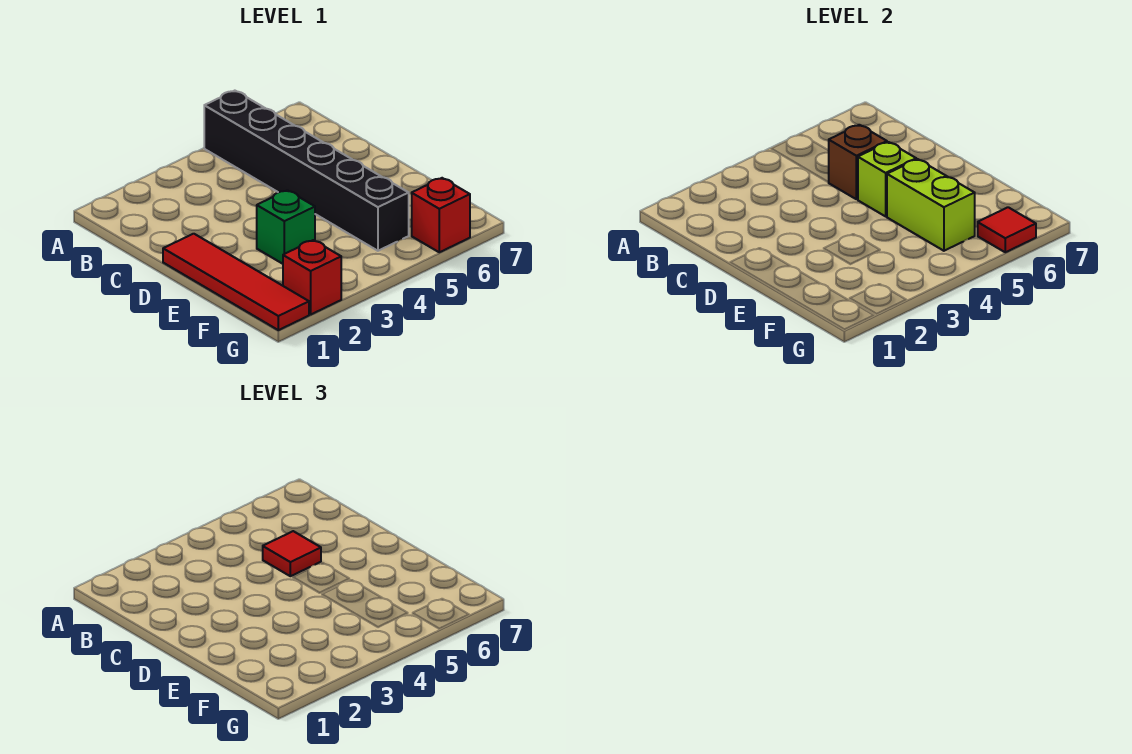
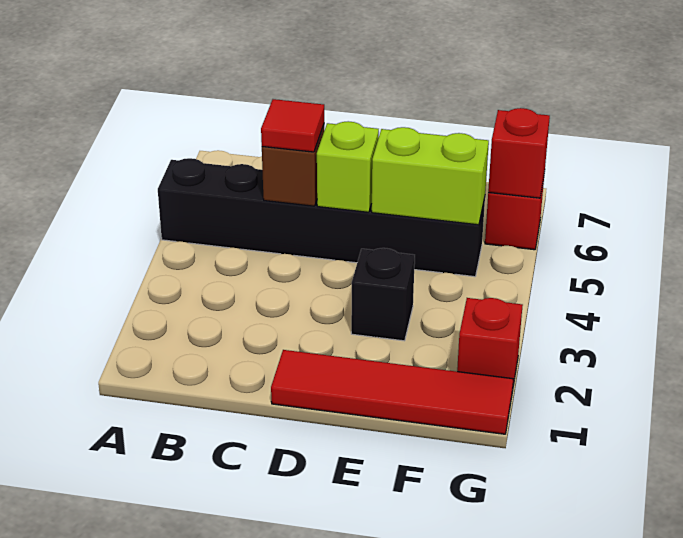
green 1x1 brick [257,190,315,264] -> black 1x1 brick [351,248,415,341]
red 1x1 tile [978,207,1036,252] -> red 1x1 brick [488,108,550,198]

